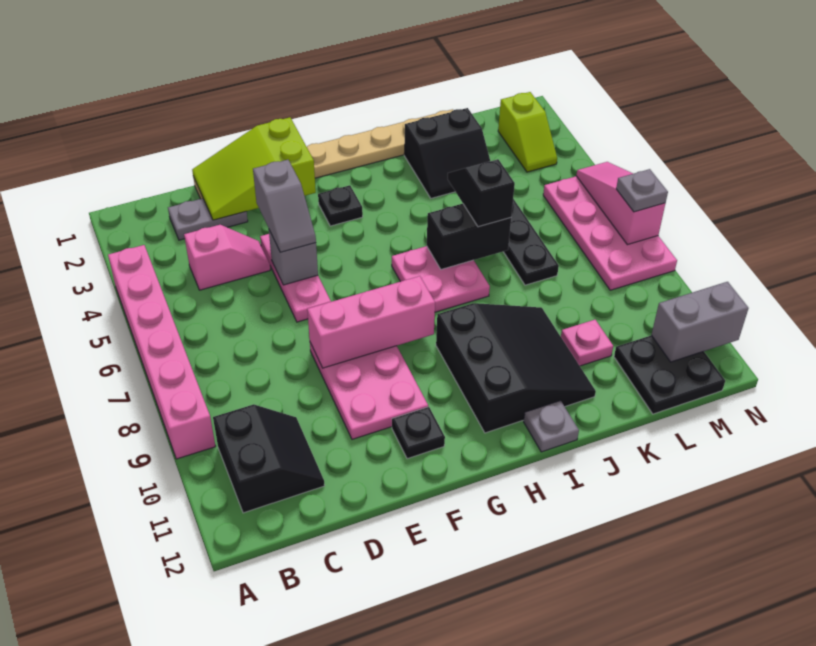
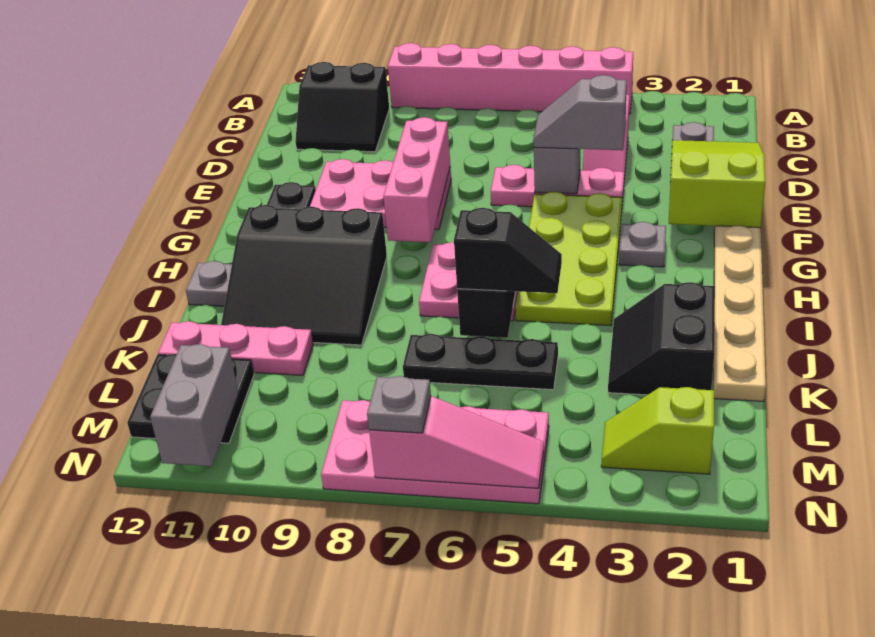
none -> lime 2x4 plate [516,192,622,325]
black 1x1 plate [318,185,363,226] -> grey 1x1 plate [619,222,666,267]
pink 1x1 plate [561,320,613,366] -> pink 1x3 plate [158,321,313,375]

